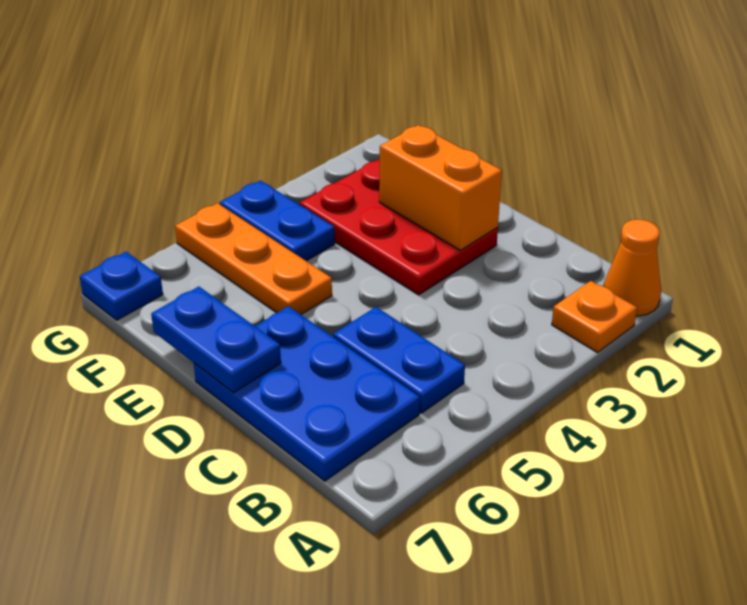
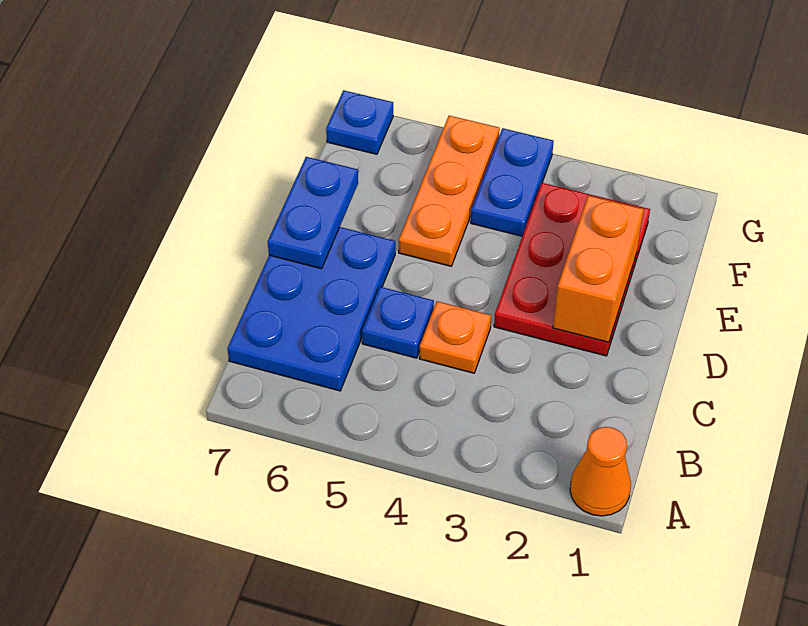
orange 1x1 plate [552,281,637,352] -> orange 1x1 plate moved to [419,301,491,373]
blue 1x2 plate [333,307,465,413] -> blue 1x1 plate [362,287,434,358]

